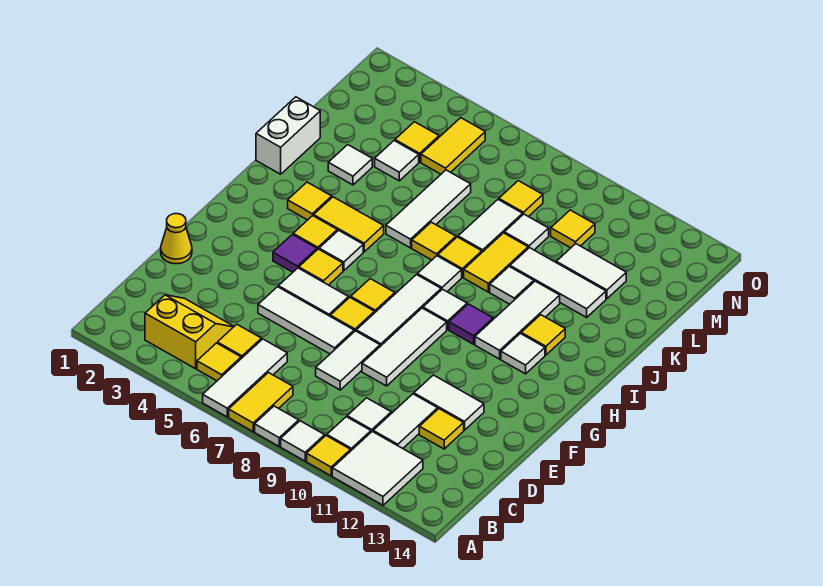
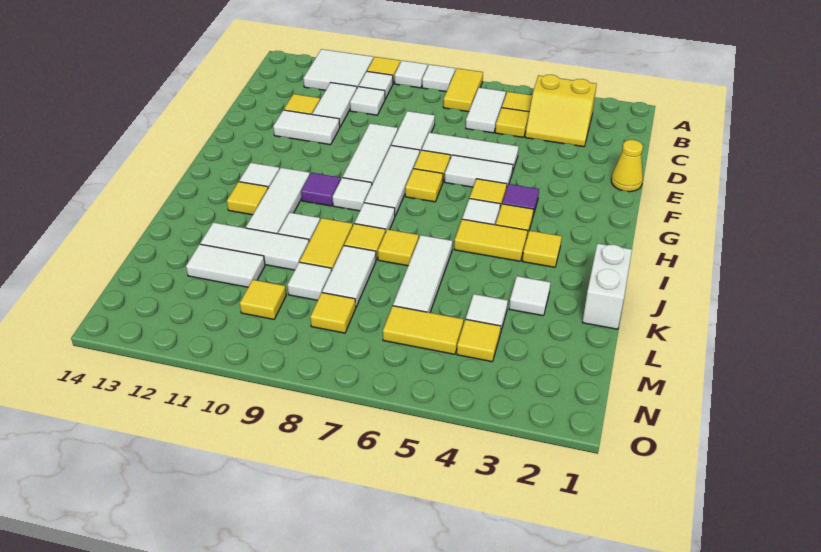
white 1x3 tile [203,339,287,417] -> white 1x2 tile [466,88,506,133]
yellow 1x2 tile [421,118,485,174] -> yellow 1x2 tile turned to [383,306,464,354]

